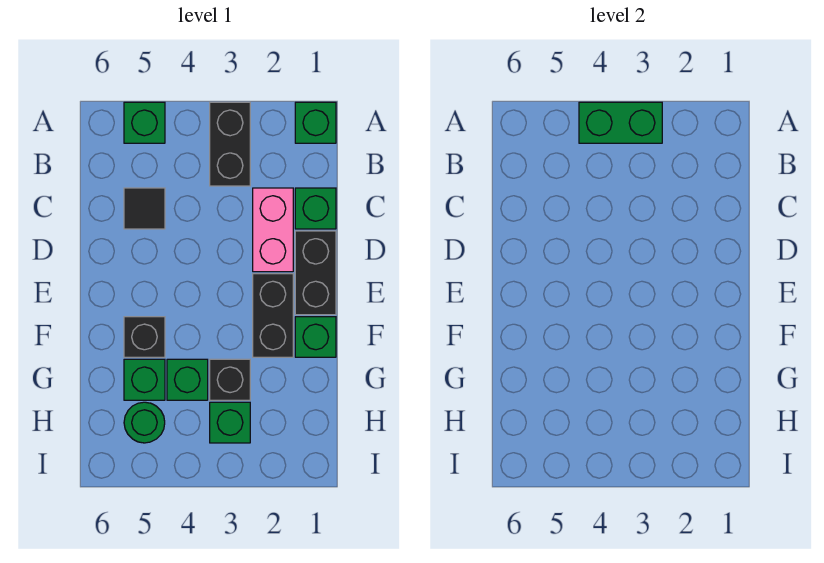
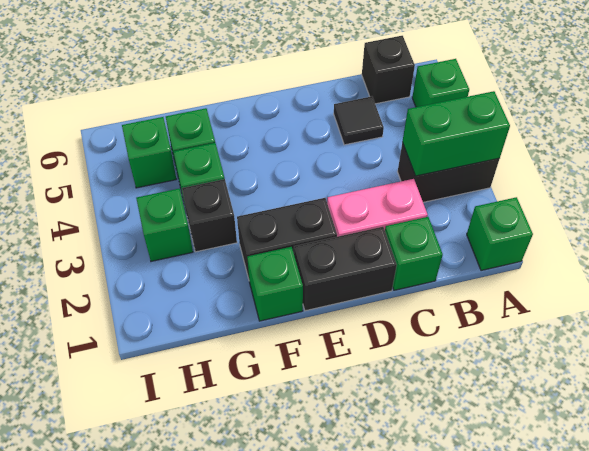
green 1x2 brick [579,102,662,143] -> green 1x2 brick turned to [402,91,510,176]
black 1x1 brick [124,317,165,357] -> black 1x1 brick moved to [362,36,415,104]
green 1x1 round brick [124,402,165,443] -> green 1x1 brick [122,117,176,188]

